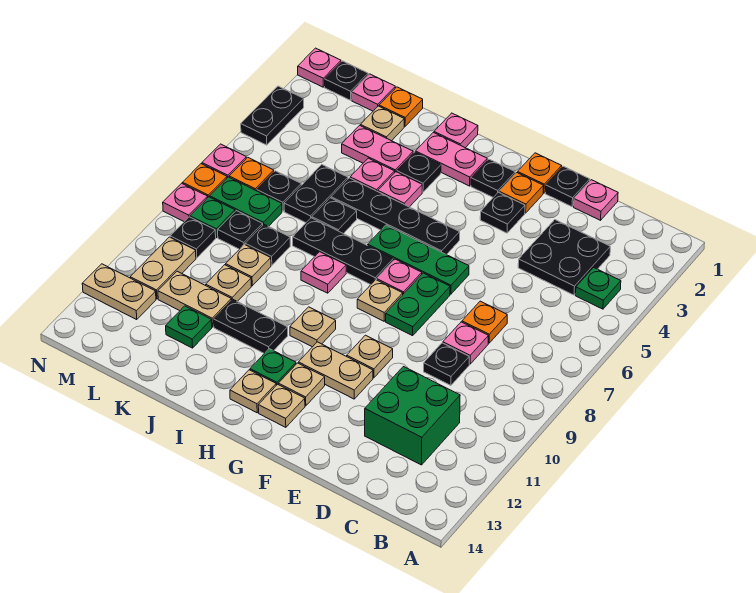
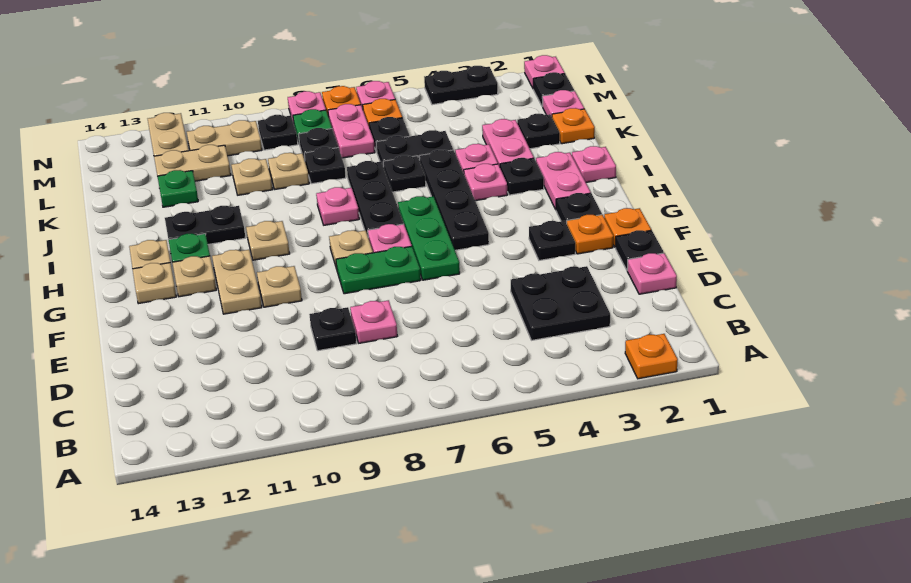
green 1x1 plate [576,268,621,309] -> none
green 2x2 brick [365,367,460,465] -> none
orange 1x1 plate [462,301,507,343] -> orange 1x1 plate moved to [625,334,678,379]
black 1x2 plate [214,299,288,353] -> black 1x2 plate turned to [165,206,245,244]
tan 1x1 plate [360,106,404,141] -> black 1x1 plate [517,114,560,149]
tan 1x2 plate [158,271,231,327] -> tan 1x2 plate turned to [154,145,231,181]
green 1x2 plate [210,177,282,226] -> pink 1x2 plate [328,104,375,158]

